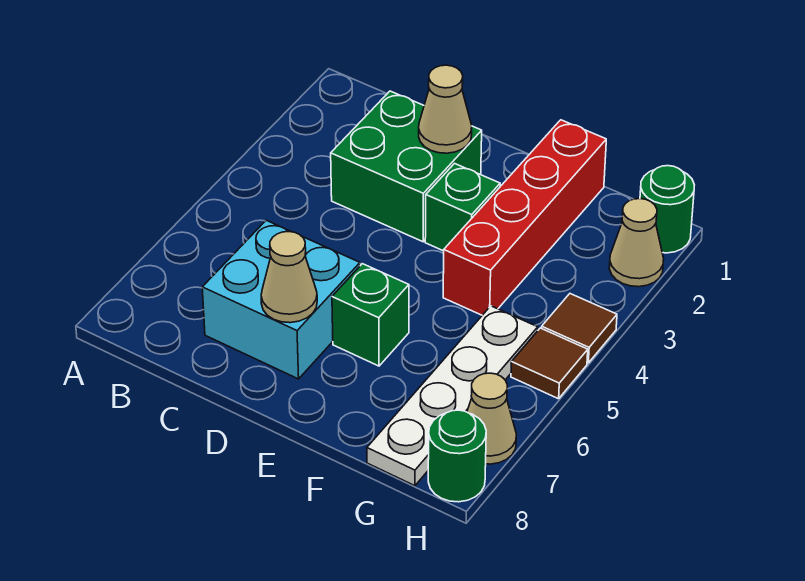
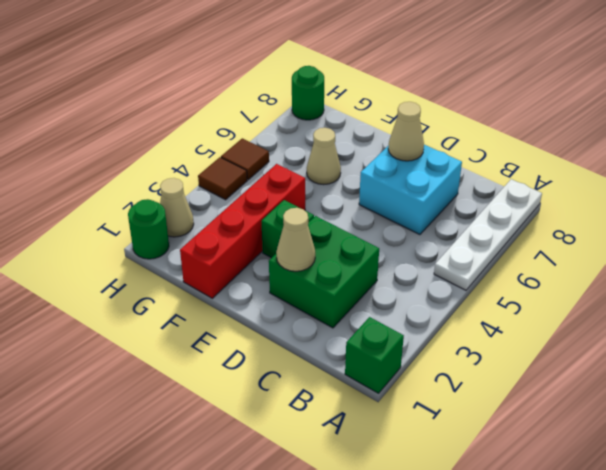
green 1x1 brick [332,264,409,366] -> green 1x1 brick moved to [345,317,404,393]
white 1x4 plate [367,306,538,486] -> white 1x4 plate moved to [434,179,542,290]
tan 1x1 cone [467,373,517,464] -> tan 1x1 cone moved to [307,128,341,185]

